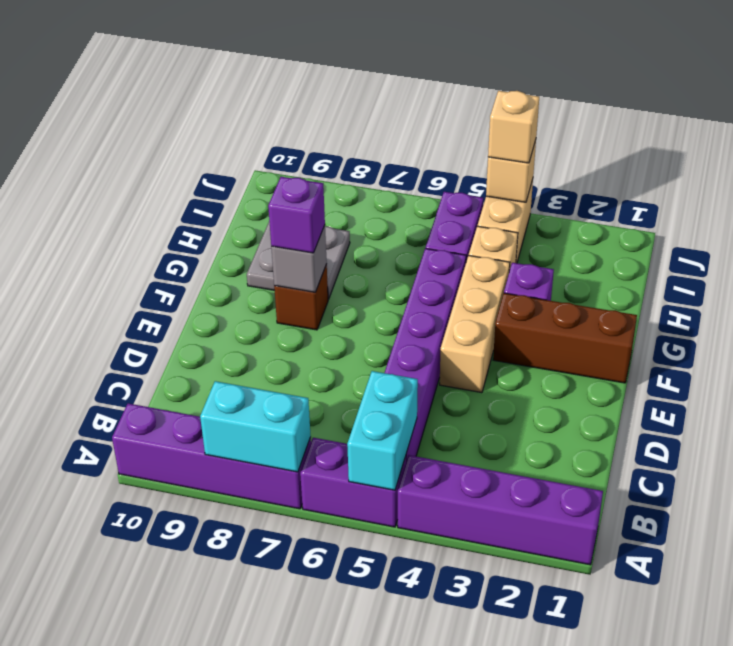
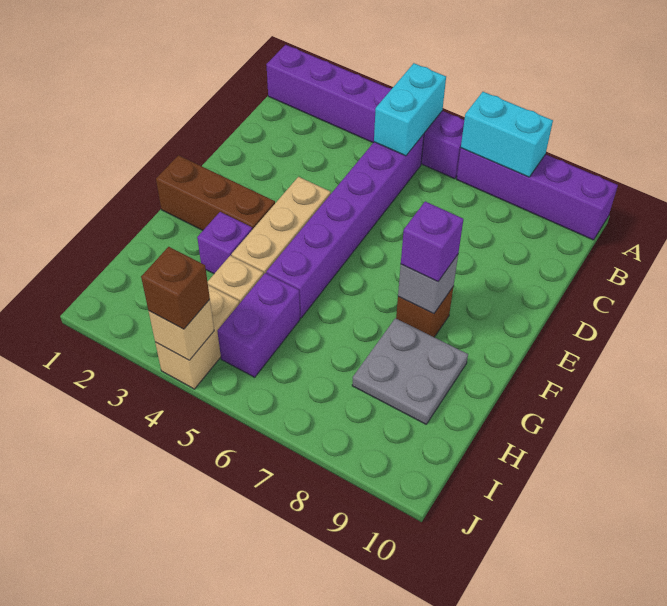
tan 1x1 brick [488,91,539,163] -> brown 1x1 brick [141,247,210,329]

